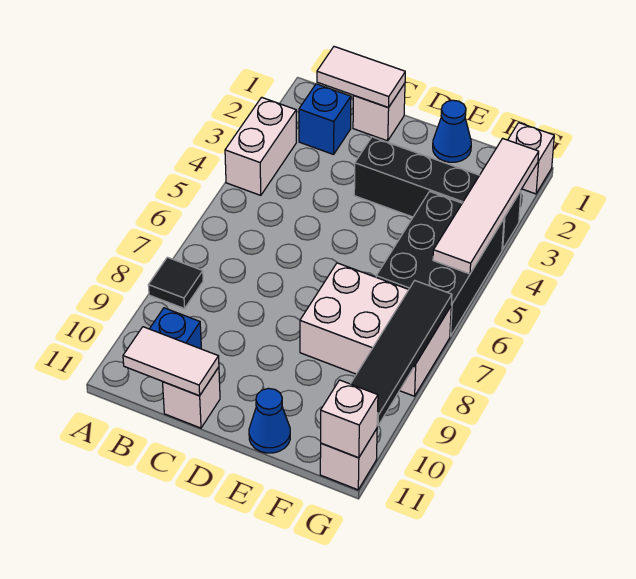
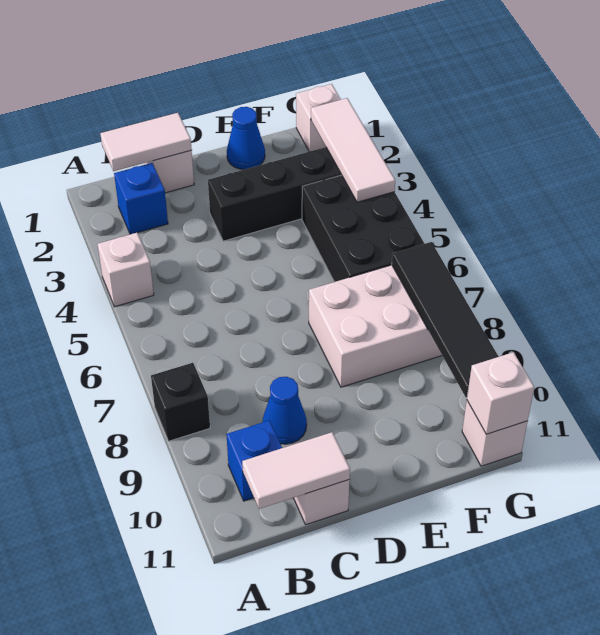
white 1x2 brick [225,97,296,195] -> white 1x1 brick [98,233,154,307]
black 1x1 tile [148,257,203,309] -> black 1x1 brick [151,363,210,441]
blue 1x1 cone [249,388,290,453] -> blue 1x1 cone moved to [263,377,307,444]
white 1x4 tile [433,138,539,274] -> white 1x3 tile [311,98,395,202]

